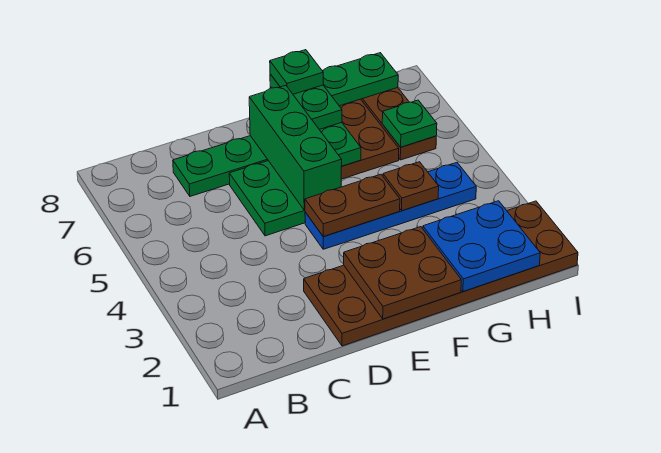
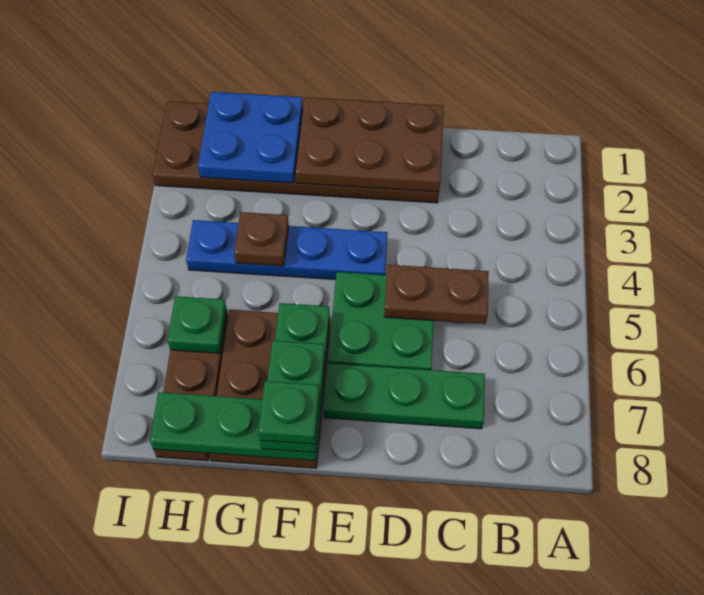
brown 2x2 plate [344,227,461,319] -> brown 2x3 plate [295,97,444,192]
brown 1x2 plate [305,174,400,236] -> brown 1x2 plate moved to [384,265,489,324]
green 1x3 brick [249,85,342,210] -> none

